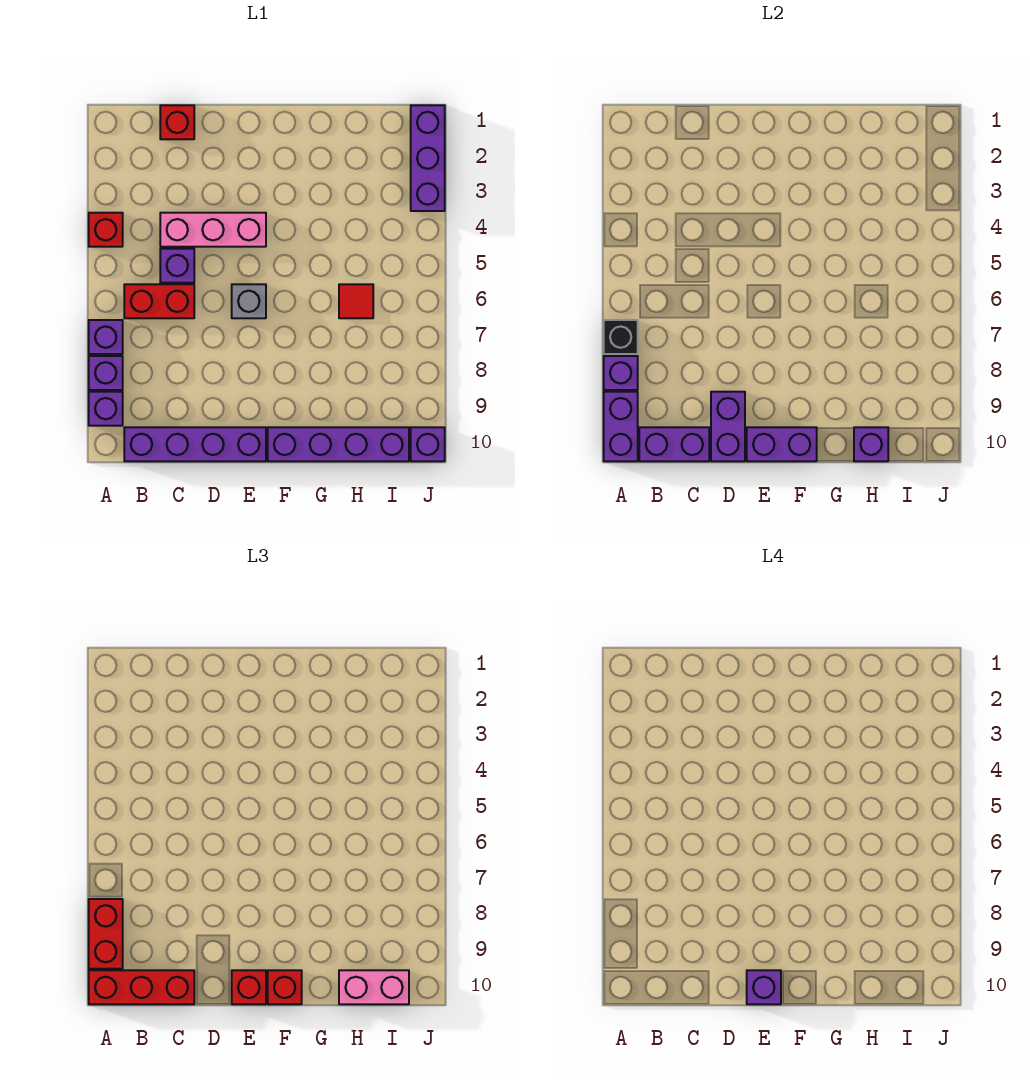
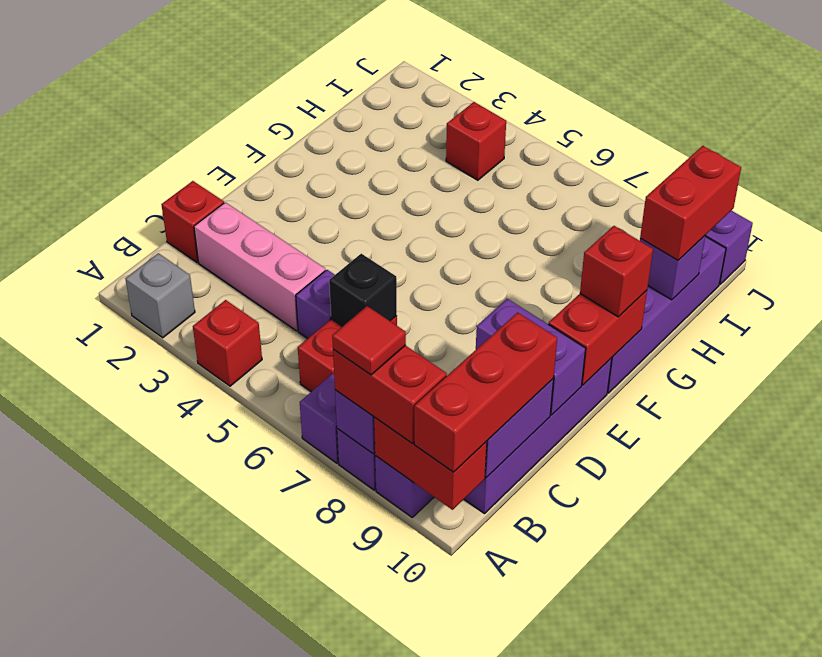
black 1x1 brick [604,320,638,354] -> black 1x1 brick moved to [329,254,397,326]
purple 1x2 brick [604,392,638,461] -> red 1x2 brick [374,417,487,510]
pink 1x3 brick [160,213,266,247] -> pink 1x3 brick turned to [194,202,325,331]
grey 1x1 brick [232,284,266,318] -> grey 1x1 brick moved to [125,253,195,338]
purple 1x2 brick [747,427,817,461] -> red 1x2 brick [548,290,647,385]
red 1x1 brick [232,970,266,1004] -> red 1x1 brick moved to [446,102,506,180]
purple 1x1 brick [747,970,781,1004] -> none
red 1x1 tile [339,284,373,318] -> red 1x1 tile moved to [332,306,406,375]
pink 1x2 brick [339,970,409,1004] -> red 1x2 brick [640,146,741,260]
purple 1x3 brick [411,105,445,211] -> none

